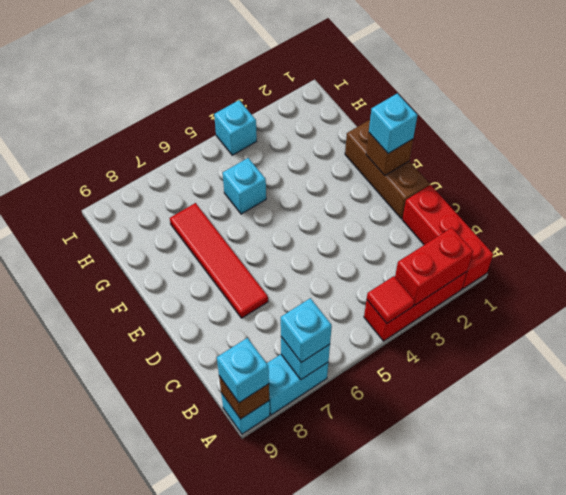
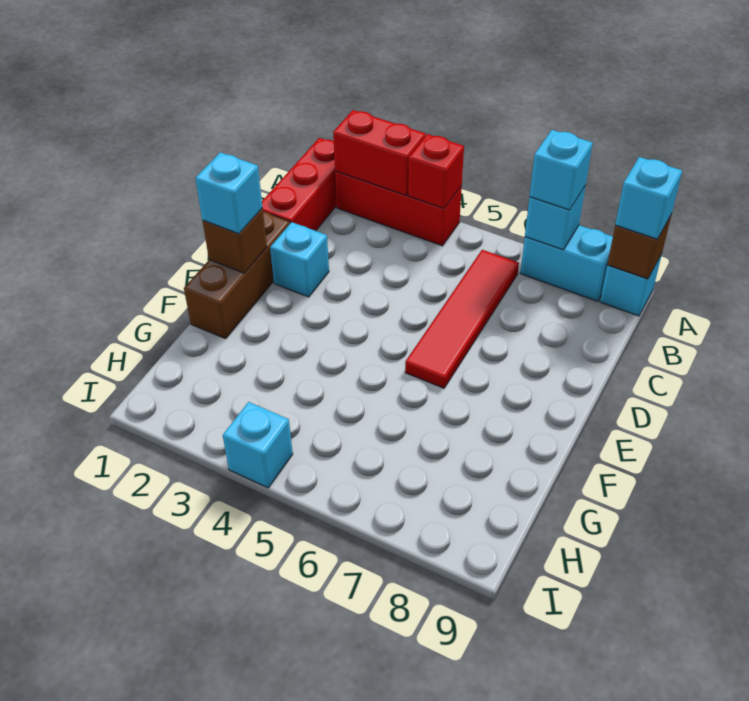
red 1x1 tile [367,276,414,323] -> red 1x1 brick [408,134,464,209]
red 1x4 tile [170,203,268,318] -> red 1x4 tile moved to [405,250,519,388]
cyan 1x1 brick [223,158,266,214] -> cyan 1x1 brick moved to [270,222,329,297]

